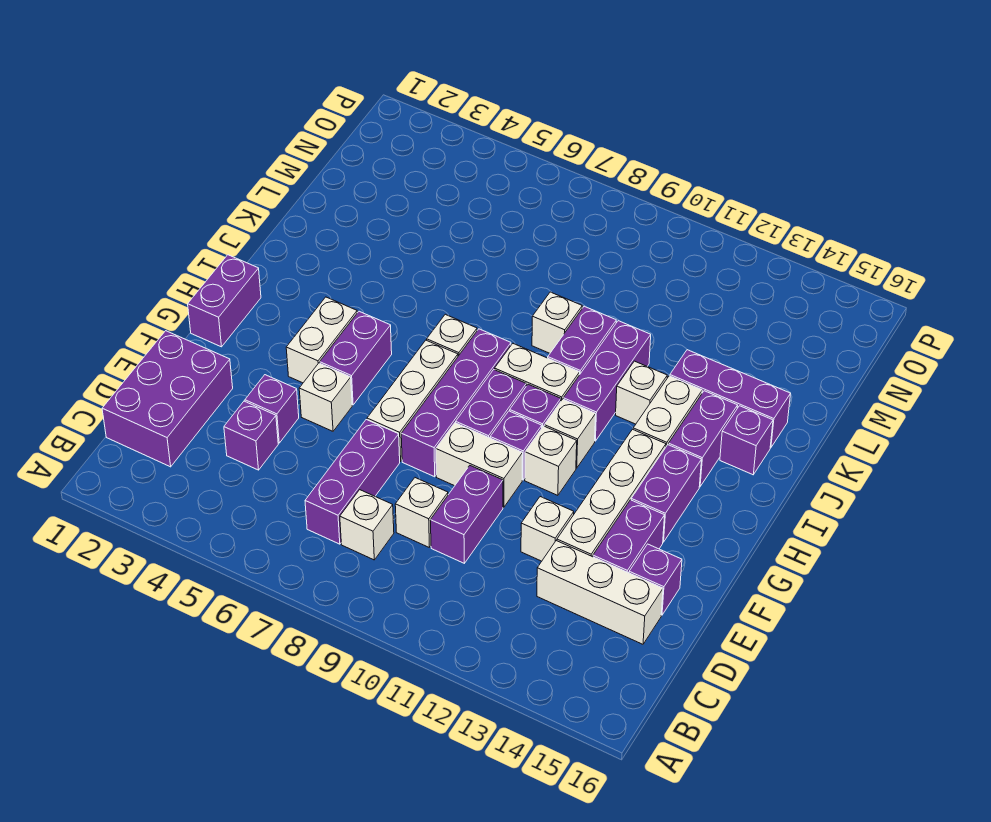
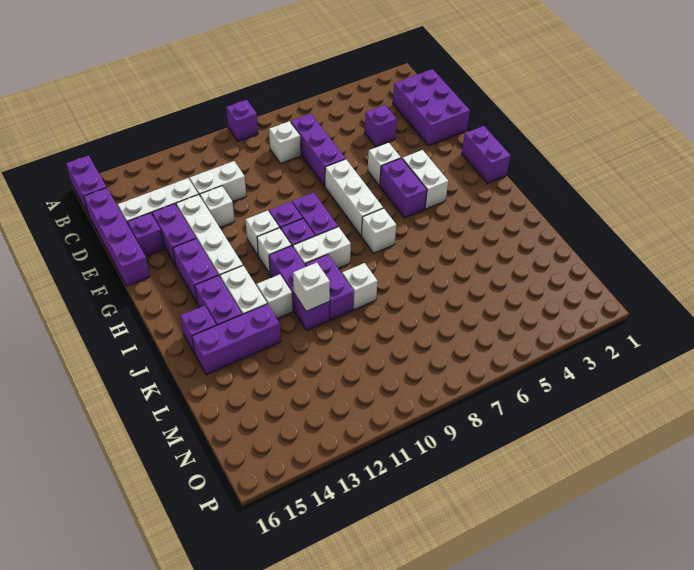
white 1x1 brick [395,478,448,548] -> white 1x1 brick moved to [293,263,330,311]
purple 1x2 brick [431,466,503,563] -> purple 1x2 brick moved to [66,156,107,214]
purple 1x1 brick [245,375,299,443] -> purple 1x1 brick moved to [226,100,258,141]
purple 1x4 brick [401,329,511,477] -> purple 1x4 brick moved to [84,188,150,286]
white 1x2 brick [436,423,523,508] -> white 1x2 brick moved to [190,161,246,202]

